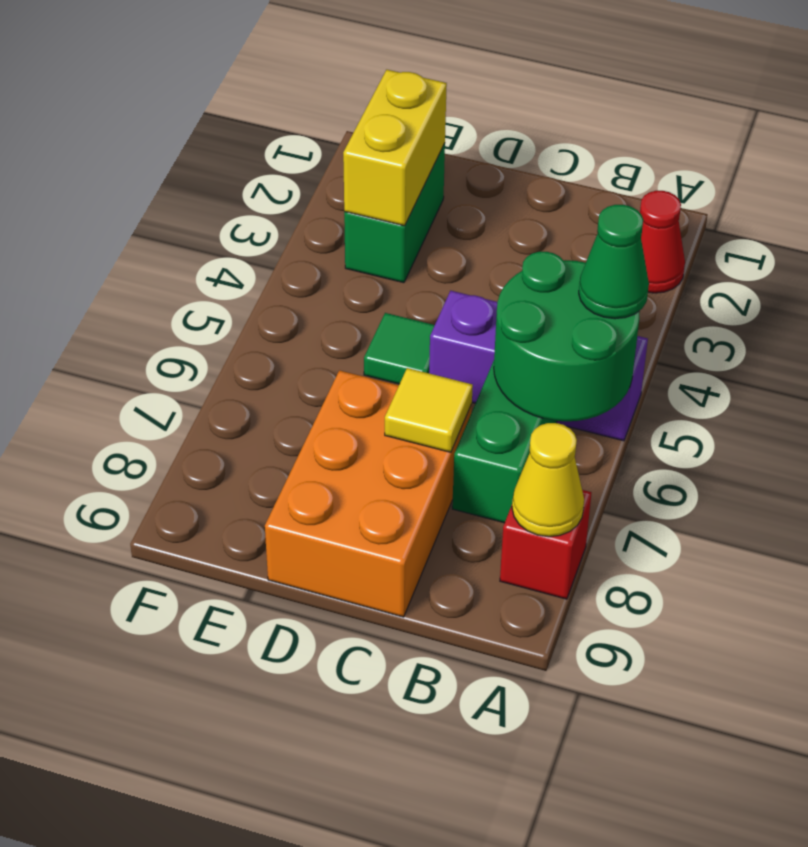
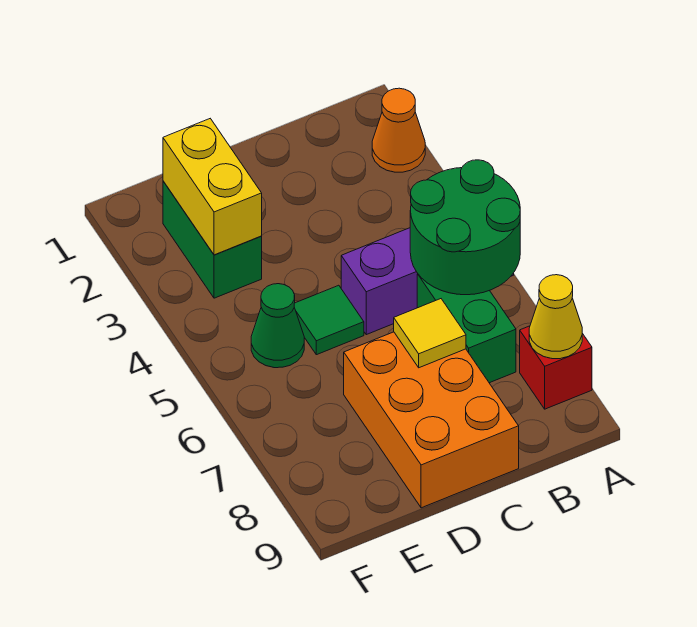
red 1x1 cone [640,191,685,293] -> orange 1x1 cone [372,88,425,172]
green 1x1 cone [579,205,649,319] -> green 1x1 cone moved to [251,284,304,368]

